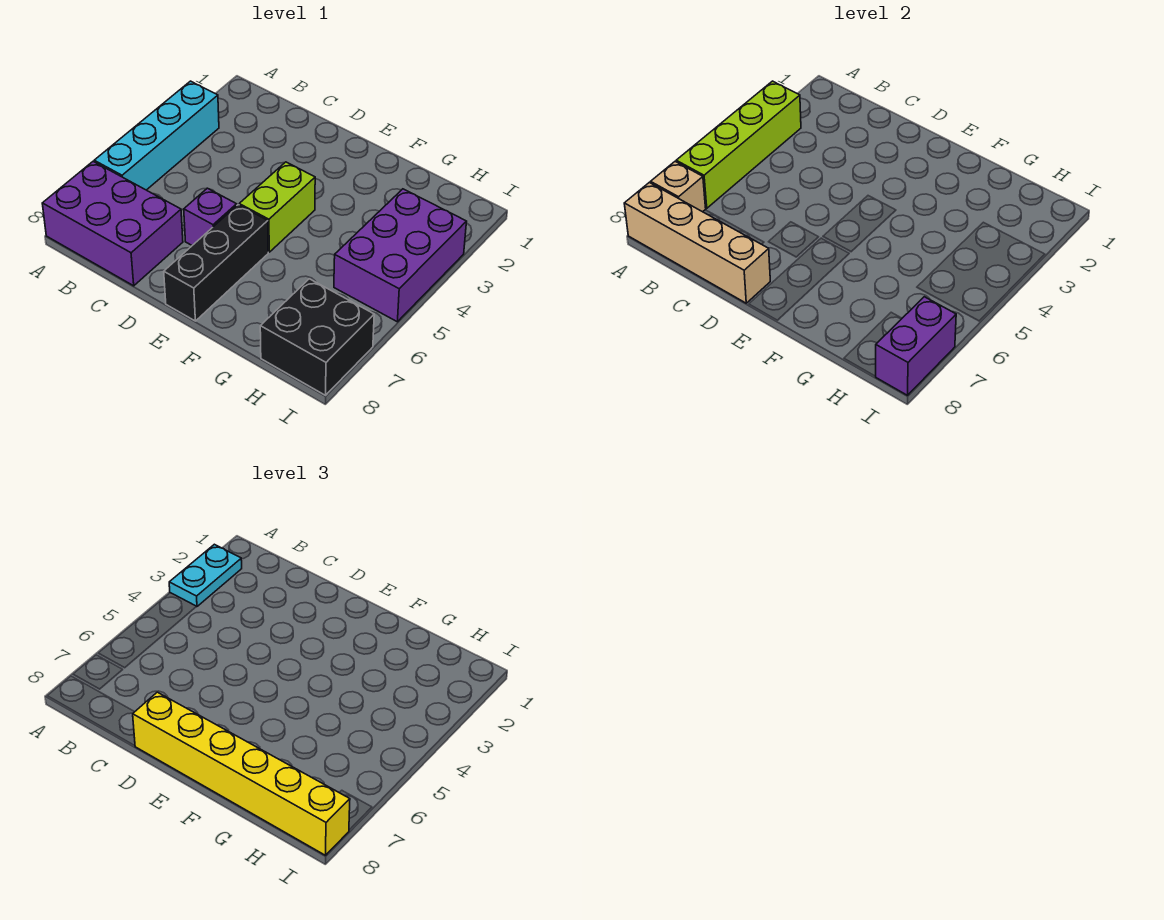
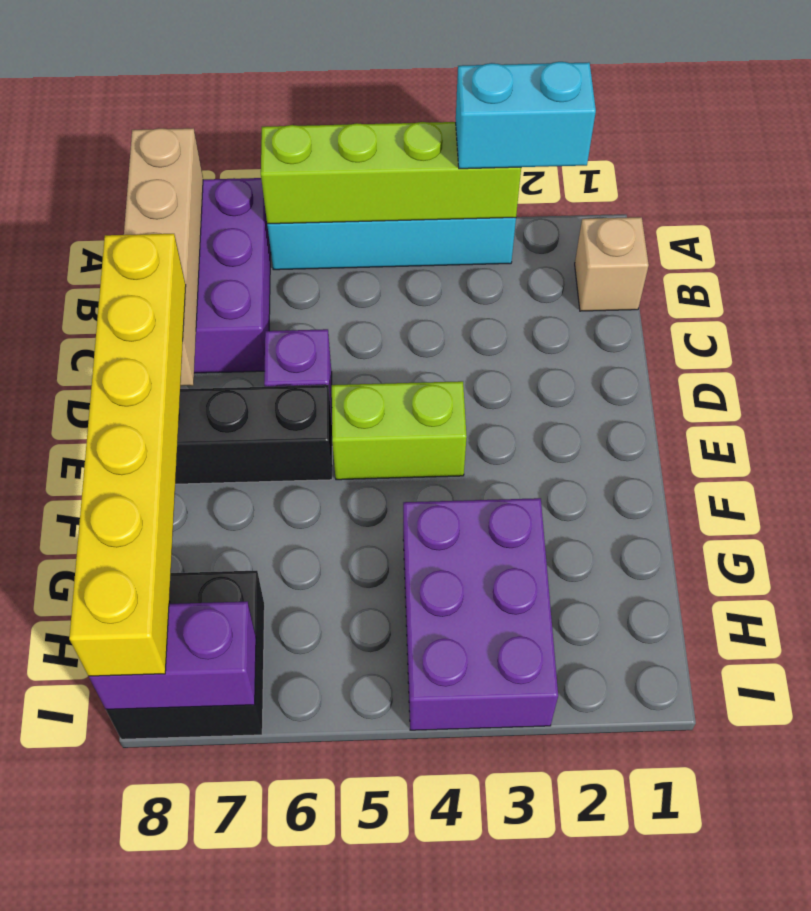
cyan 1x2 plate [169,544,242,607] -> cyan 1x2 brick [456,62,596,169]
tan 1x1 brick [651,162,706,212] -> tan 1x1 brick moved to [575,217,649,311]
purple 2x3 brick [334,189,467,322] -> purple 2x3 brick turned to [403,498,558,730]

